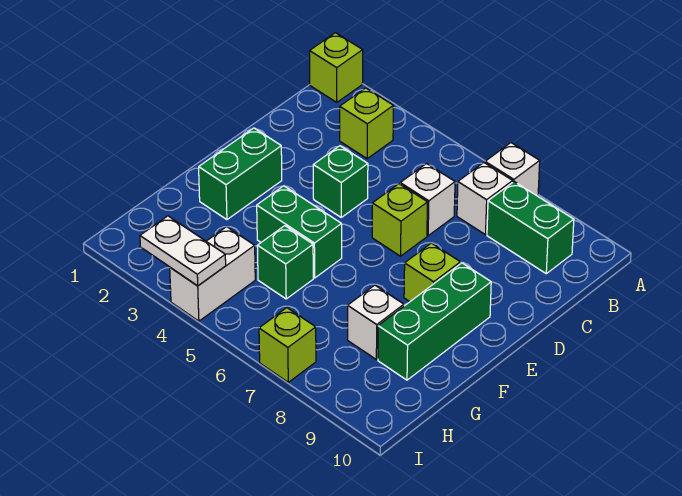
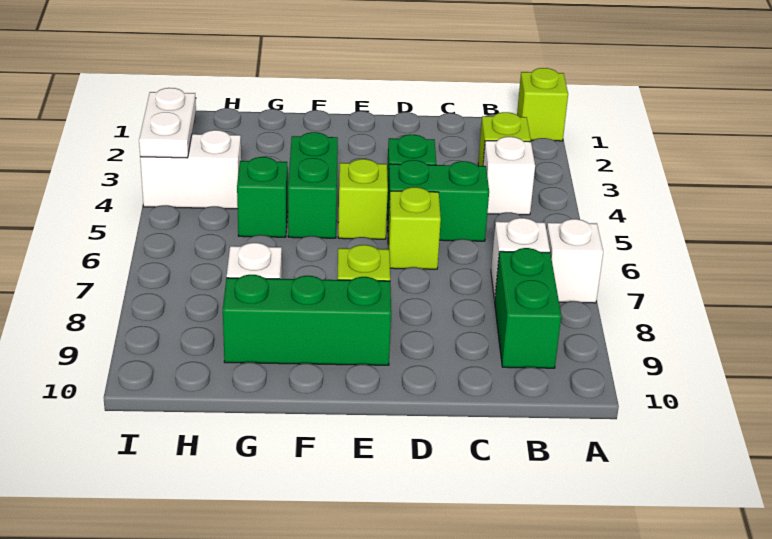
white 1x1 brick [400,164,455,236] -> white 1x1 brick moved to [483,137,535,215]
green 1x2 brick [199,128,282,220] -> green 1x2 brick moved to [387,160,489,241]
lime 1x1 brick [259,308,316,382] -> lime 1x1 brick moved to [338,159,388,239]

